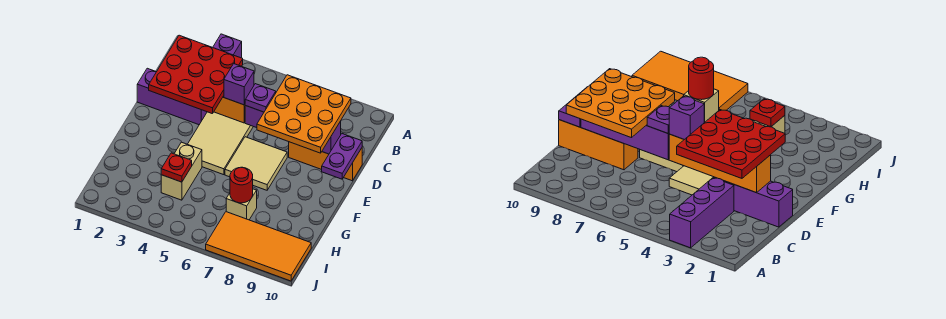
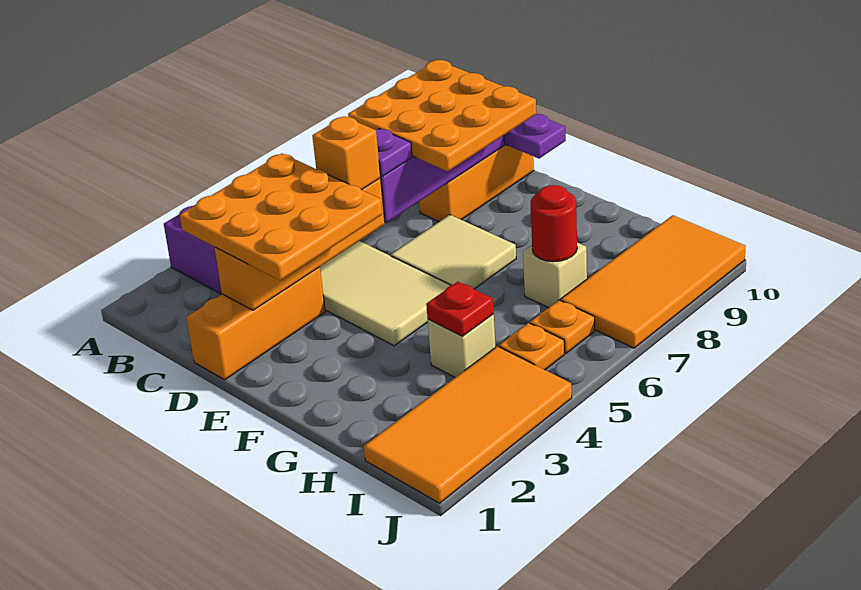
red 3x3 plate [149,35,243,114] -> orange 3x3 plate [180,153,382,281]
purple 1x3 brick [137,68,207,125] -> orange 1x3 brick [186,267,325,380]
purple 1x1 brick [224,64,254,105] -> orange 1x1 brick [312,117,380,190]
tan 1x2 brick [161,142,202,200] -> tan 1x1 brick [428,314,495,377]
none -> orange 2x4 tile [364,346,572,503]
none -> orange 1x1 plate [499,323,564,370]
none -> orange 1x1 plate [530,300,595,353]

